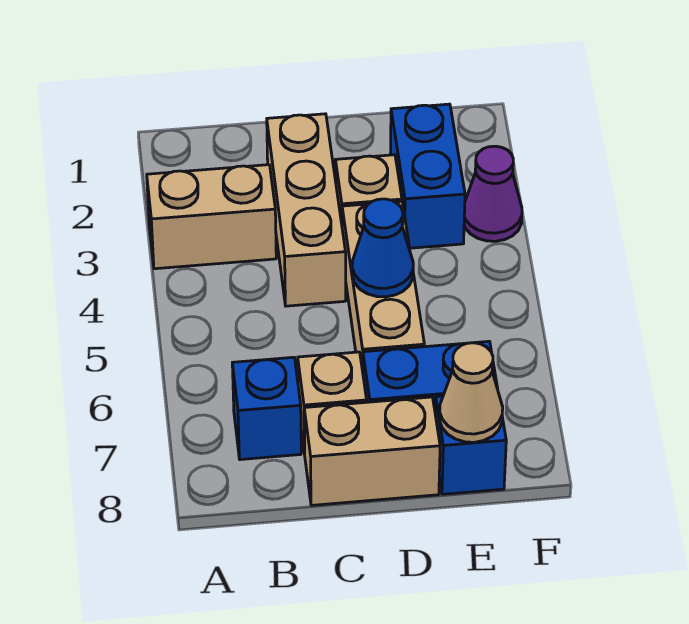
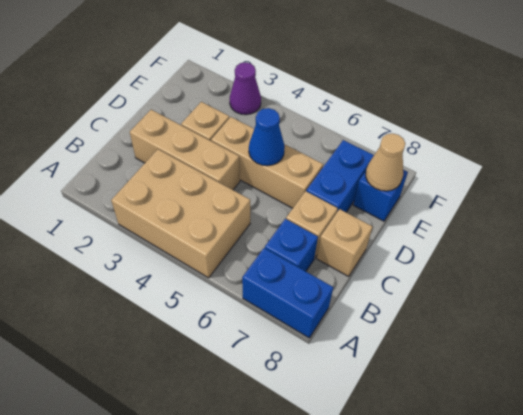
tan 1x2 brick [147,165,276,269] -> tan 2x3 brick [111,149,250,278]
tan 1x2 brick [304,397,440,505] -> tan 1x1 brick [317,209,372,276]
blue 1x2 brick [390,104,465,248] -> blue 1x2 brick moved to [242,248,333,338]

